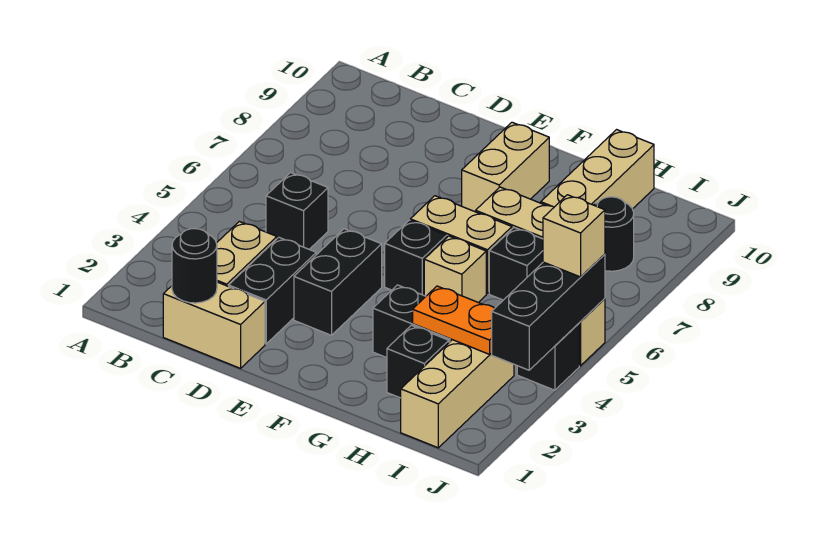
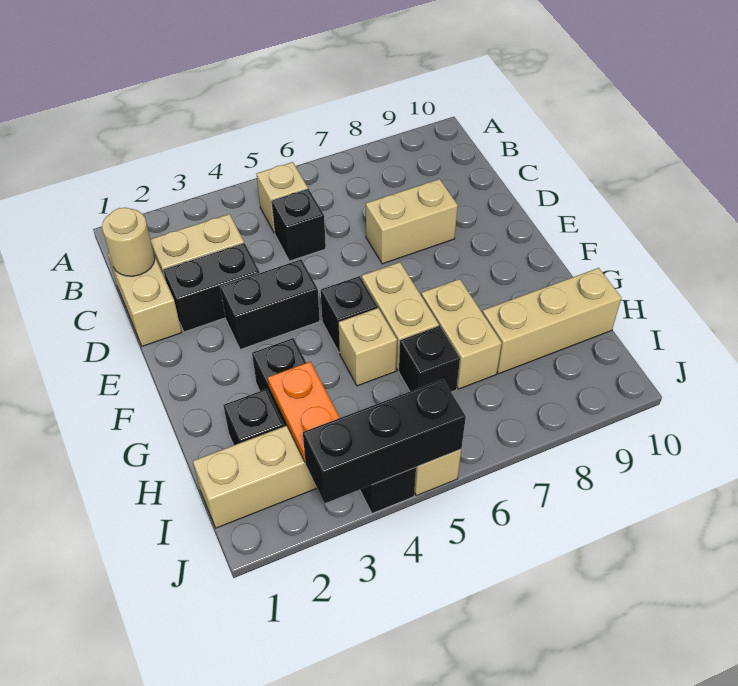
black 1x1 round brick [172,229,217,303] -> tan 1x1 round brick [102,207,155,276]
tan 1x2 brick [462,122,549,212] -> tan 1x2 brick moved to [366,179,458,264]
black 1x1 round brick [594,197,634,271] -> none
tan 1x1 brick [543,195,605,277] -> tan 1x1 brick moved to [257,162,308,233]

